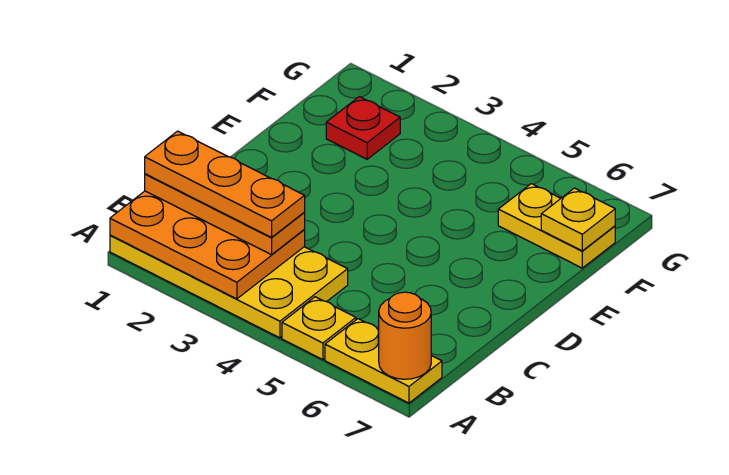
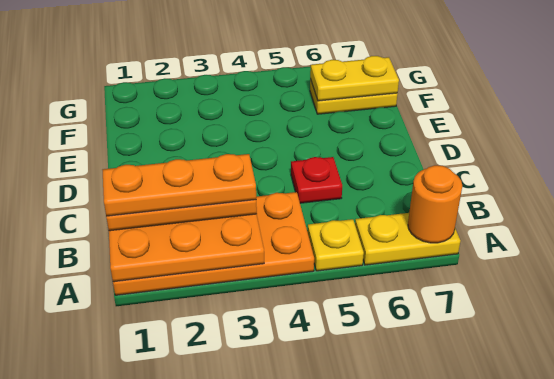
yellow 2x4 plate [110,235,348,338] -> orange 2x4 plate [113,192,314,295]
red 1x1 plate [326,97,400,159] -> red 1x1 plate moved to [291,157,342,203]
yellow 1x1 plate [541,188,615,251] -> yellow 1x2 plate [310,56,399,101]

